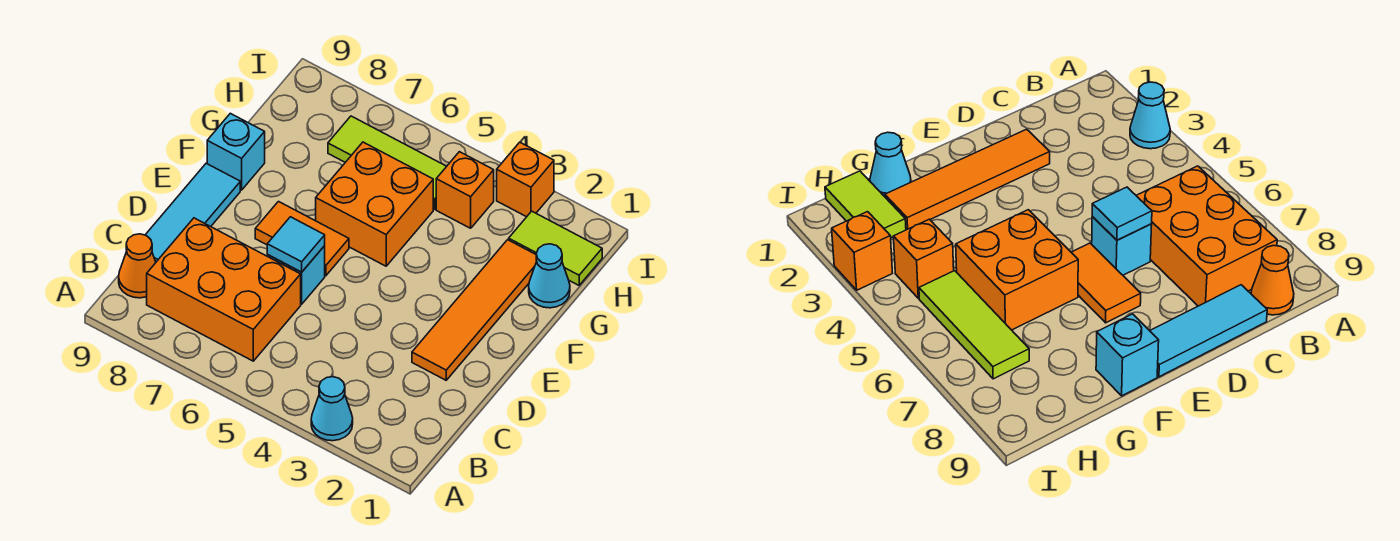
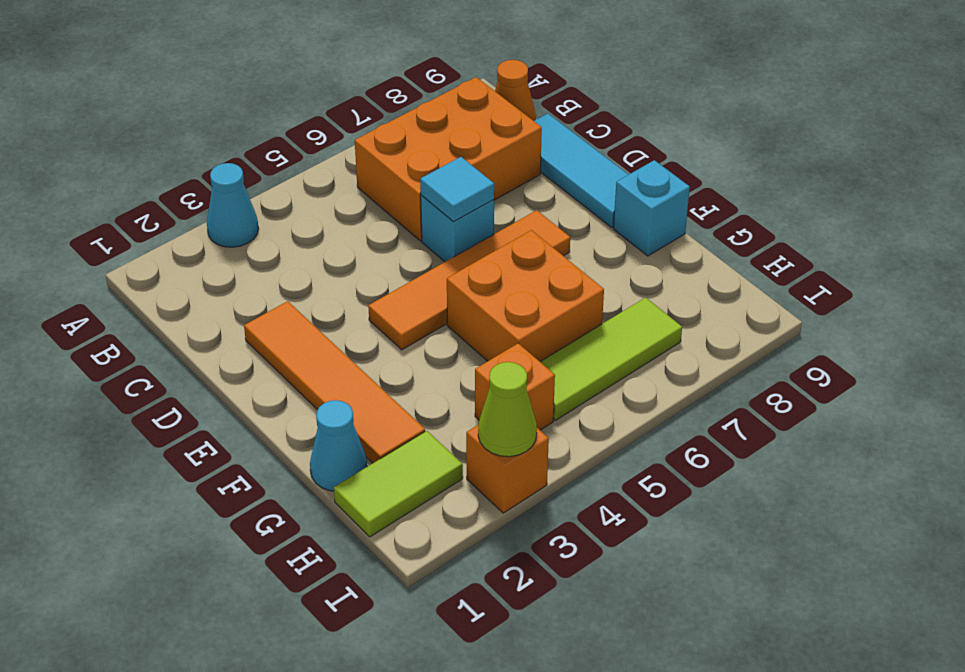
orange 1x2 tile [255,202,349,276] -> orange 1x4 tile [368,210,570,350]
none -> lime 1x1 cone [478,362,537,457]

